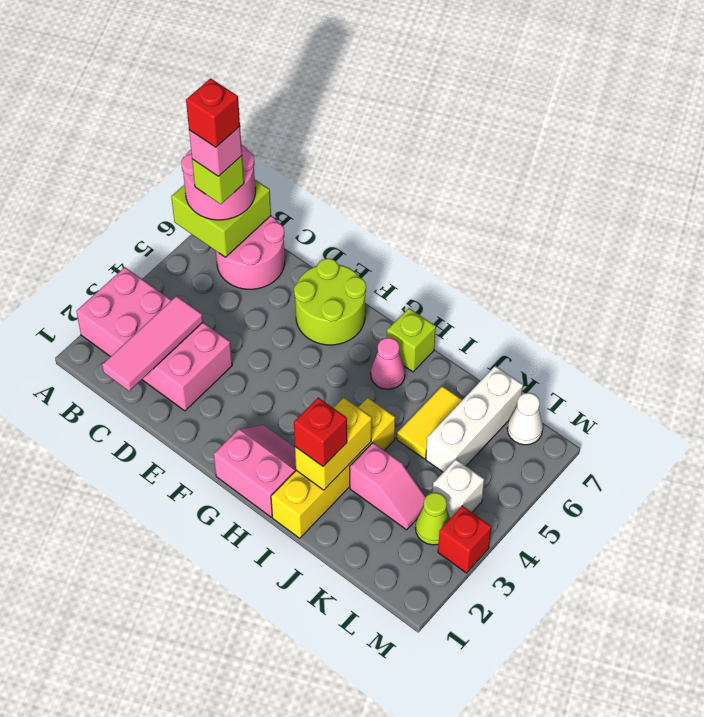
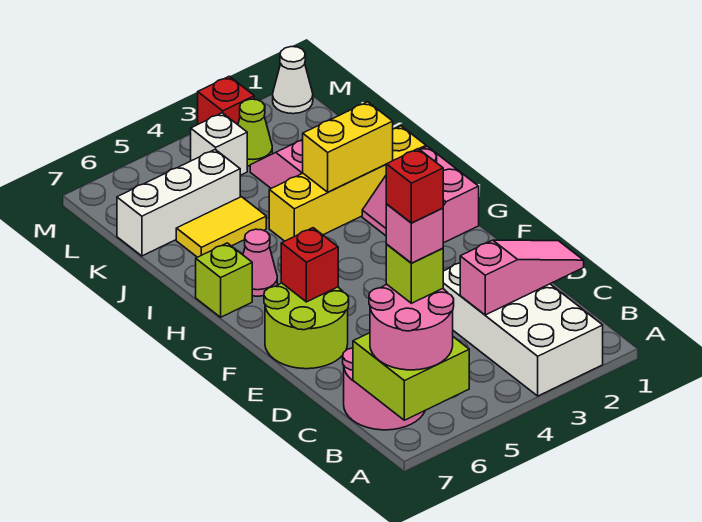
pink 2x4 brick [76,267,232,411] -> white 2x4 brick [443,263,603,396]
pink 1x3 tile [102,296,203,391] -> pink 1x3 slope [460,240,584,315]
red 1x1 brick [294,398,347,466] -> red 1x1 brick moved to [281,228,338,302]
white 1x1 cone [507,393,543,445] -> white 1x1 cone moved to [273,47,313,114]

